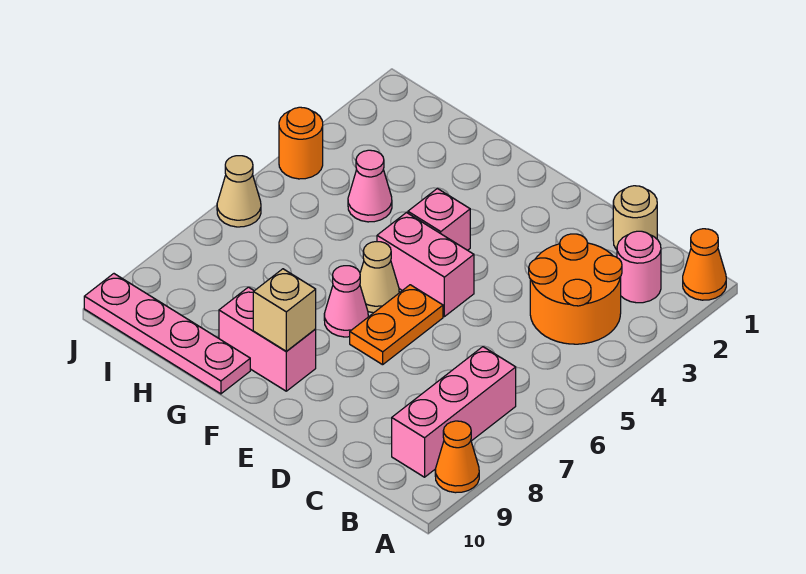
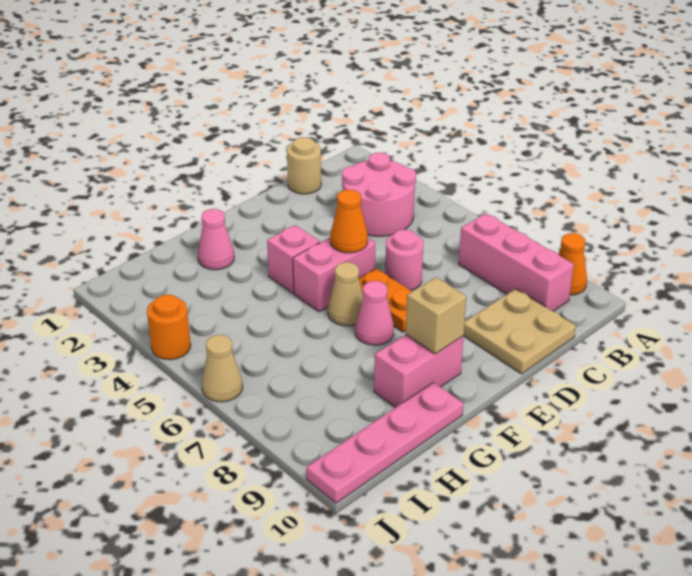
orange 1x1 cone [683,229,726,300] -> orange 1x1 cone moved to [330,189,368,253]
pink 1x1 round brick [617,231,661,303] -> pink 1x1 round brick moved to [385,230,423,290]
orange 2x2 round brick [529,234,622,344] -> pink 2x2 round brick [342,153,416,236]
none -> tan 2x2 plate [464,289,576,374]
pink 1x1 cone [348,150,392,222] -> pink 1x1 cone moved to [198,209,234,270]

